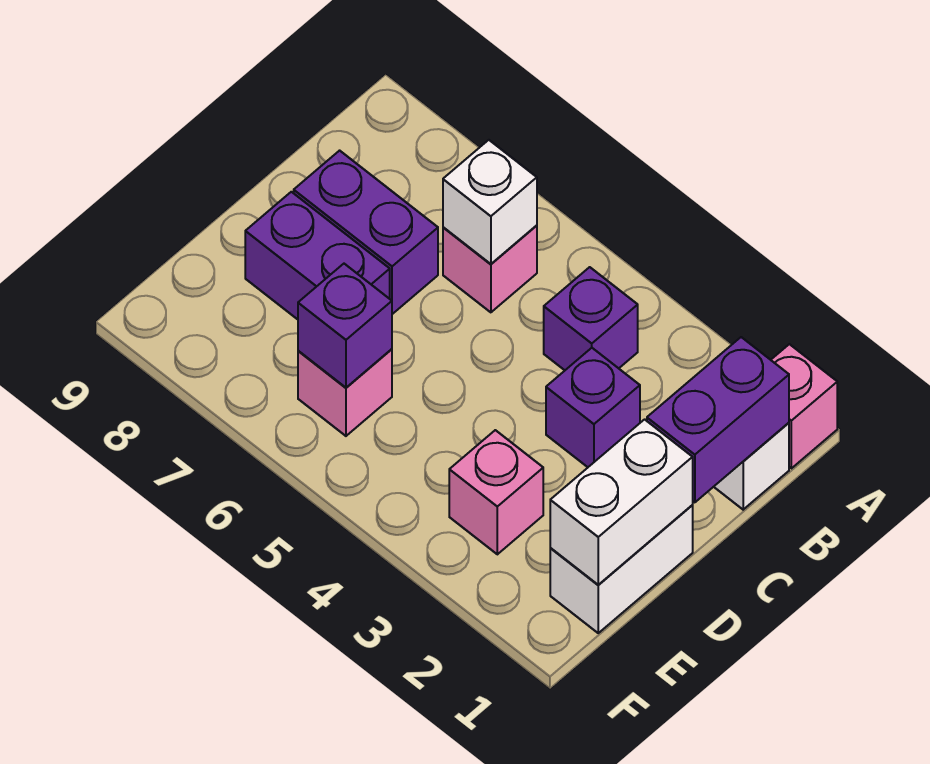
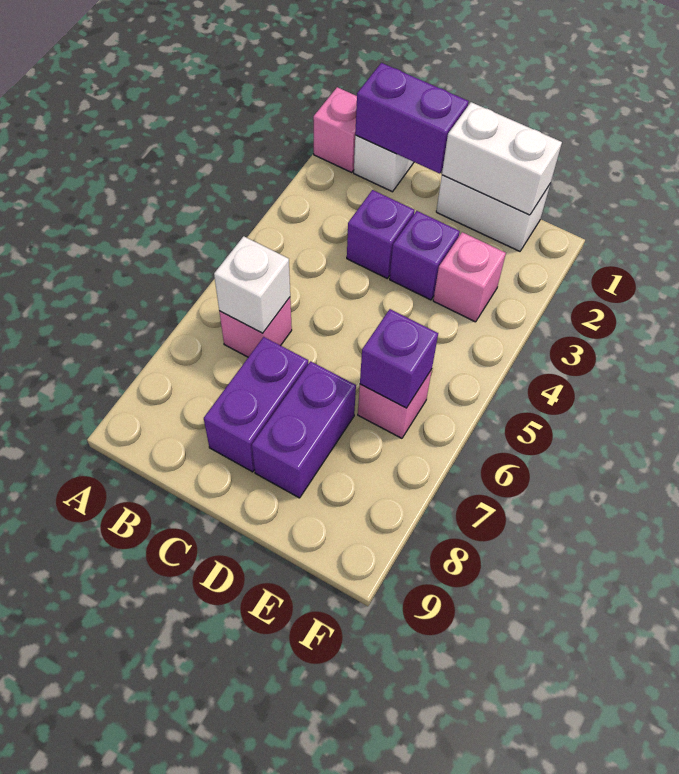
purple 1x1 brick [544,267,638,370] -> purple 1x1 brick moved to [390,211,460,300]

